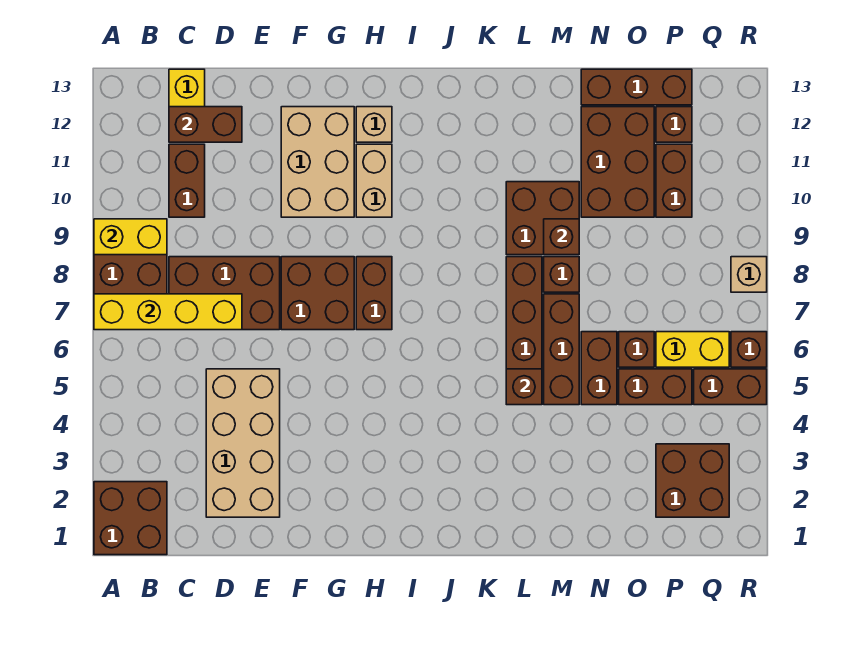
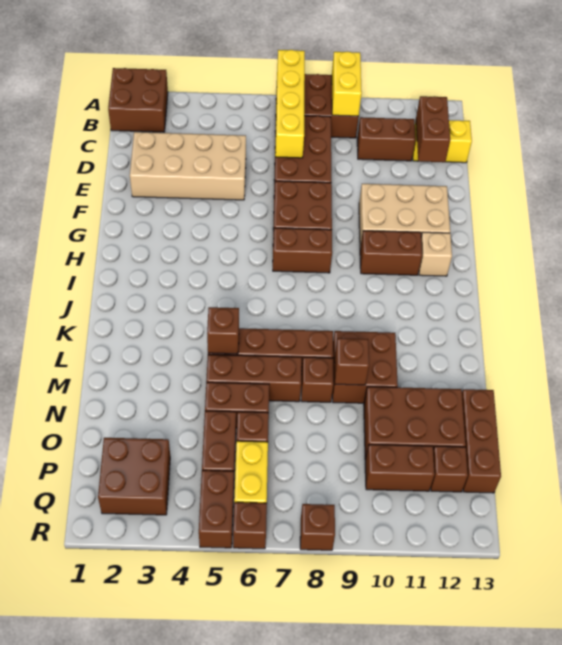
tan 1x2 brick [356,144,392,217] -> brown 1x2 brick [360,231,422,275]
tan 1x1 brick [731,257,767,292] -> brown 1x1 brick [300,504,335,550]

